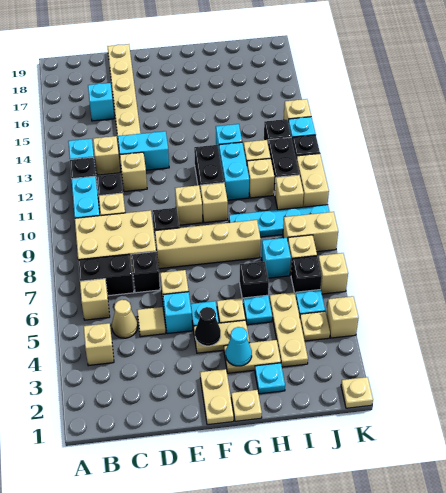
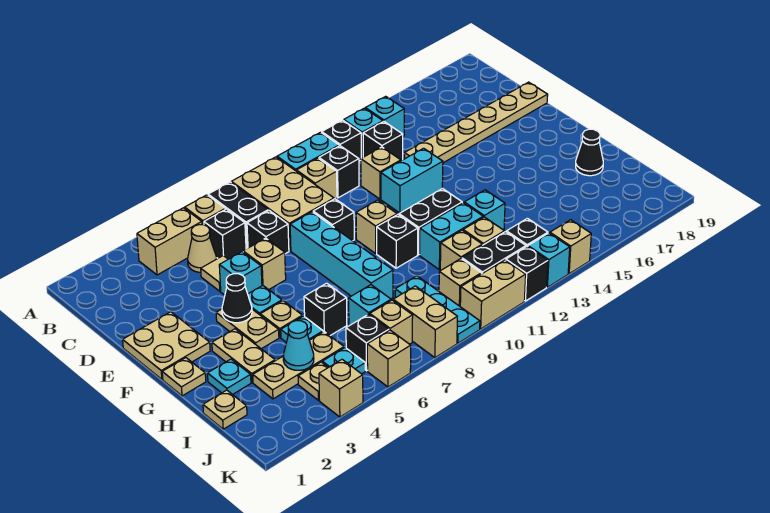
tan 1x1 brick [84,323,114,366] -> tan 1x2 brick [137,208,202,275]
none -> black 1x1 brick [204,209,246,259]
tan 1x1 brick [93,136,120,175] -> black 1x1 brick [363,122,403,161]
cyan 1x1 brick [88,83,114,121] -> cyan 1x1 brick moved to [365,96,404,136]
cyan 1x2 brick [118,131,169,170] -> cyan 1x2 brick turned to [381,148,443,213]
tan 1x4 brick [155,220,261,269] -> cyan 1x4 brick [290,212,393,299]
tan 1x2 plate [200,369,234,425] -> tan 2x2 plate [123,312,210,379]
cyan 1x1 cone [226,327,252,366] -> cyan 1x1 cone moved to [283,321,314,370]
tan 1x1 brick [200,183,228,223] -> black 1x1 brick [377,215,418,268]
cyan 1x4 plate [229,205,329,237] -> cyan 1x3 plate [395,276,480,343]
none -> black 1x1 cone [576,129,603,176]
tan 1x1 plate [341,377,373,408] -> tan 1x1 plate moved to [203,390,247,429]

